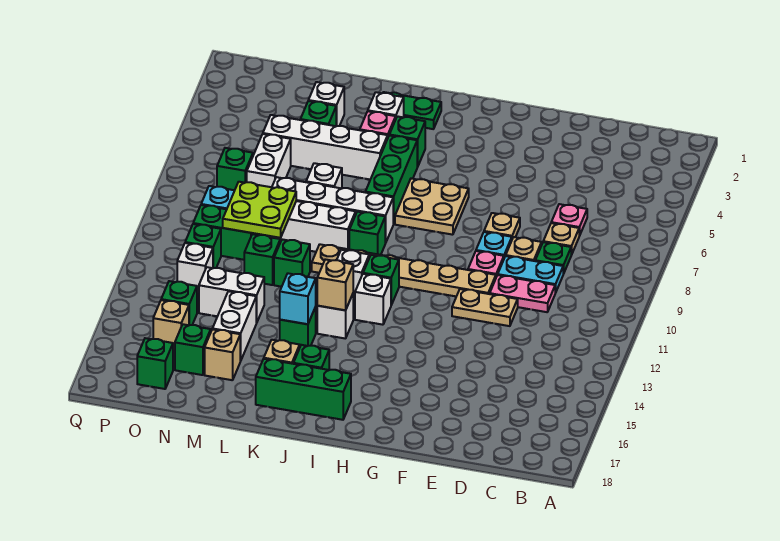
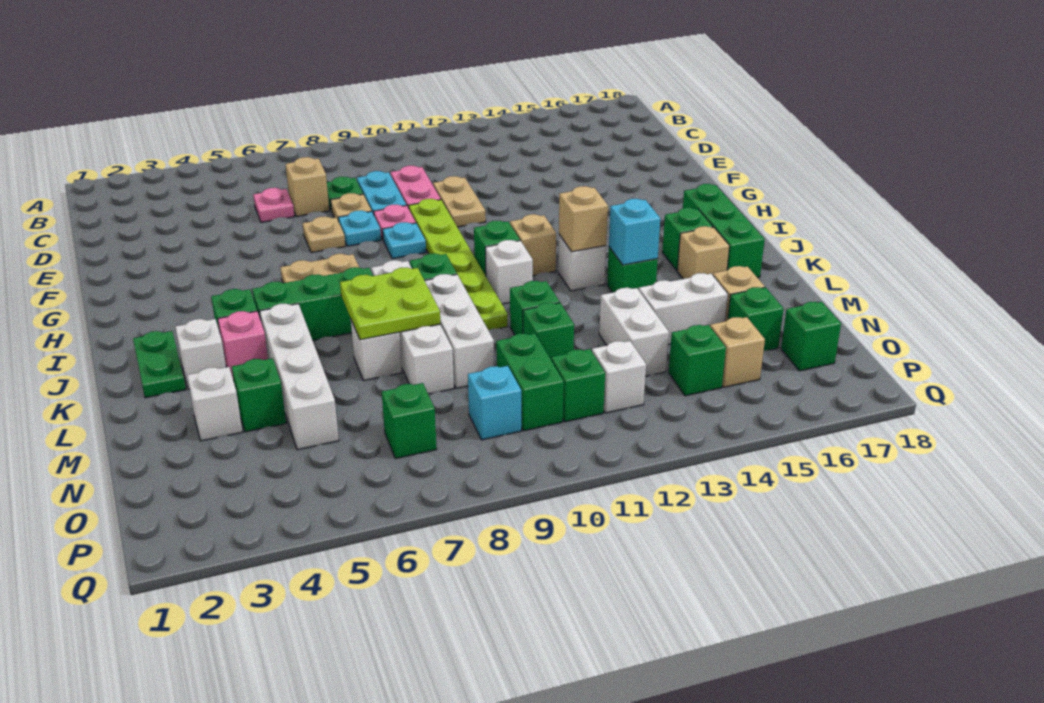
tan 1x1 plate [543,223,579,255] -> tan 1x1 brick [286,157,329,217]
tan 1x6 plate [312,244,496,296] -> lime 1x6 plate [409,199,508,330]
none -> cyan 1x1 plate [383,222,426,259]
white 1x1 brick [355,274,391,325] -> tan 1x1 brick [510,214,556,276]
lime 2x2 plate [223,182,296,238] -> lime 2x2 plate moved to [340,267,440,340]
white 1x2 brick [247,134,291,187] -> none

